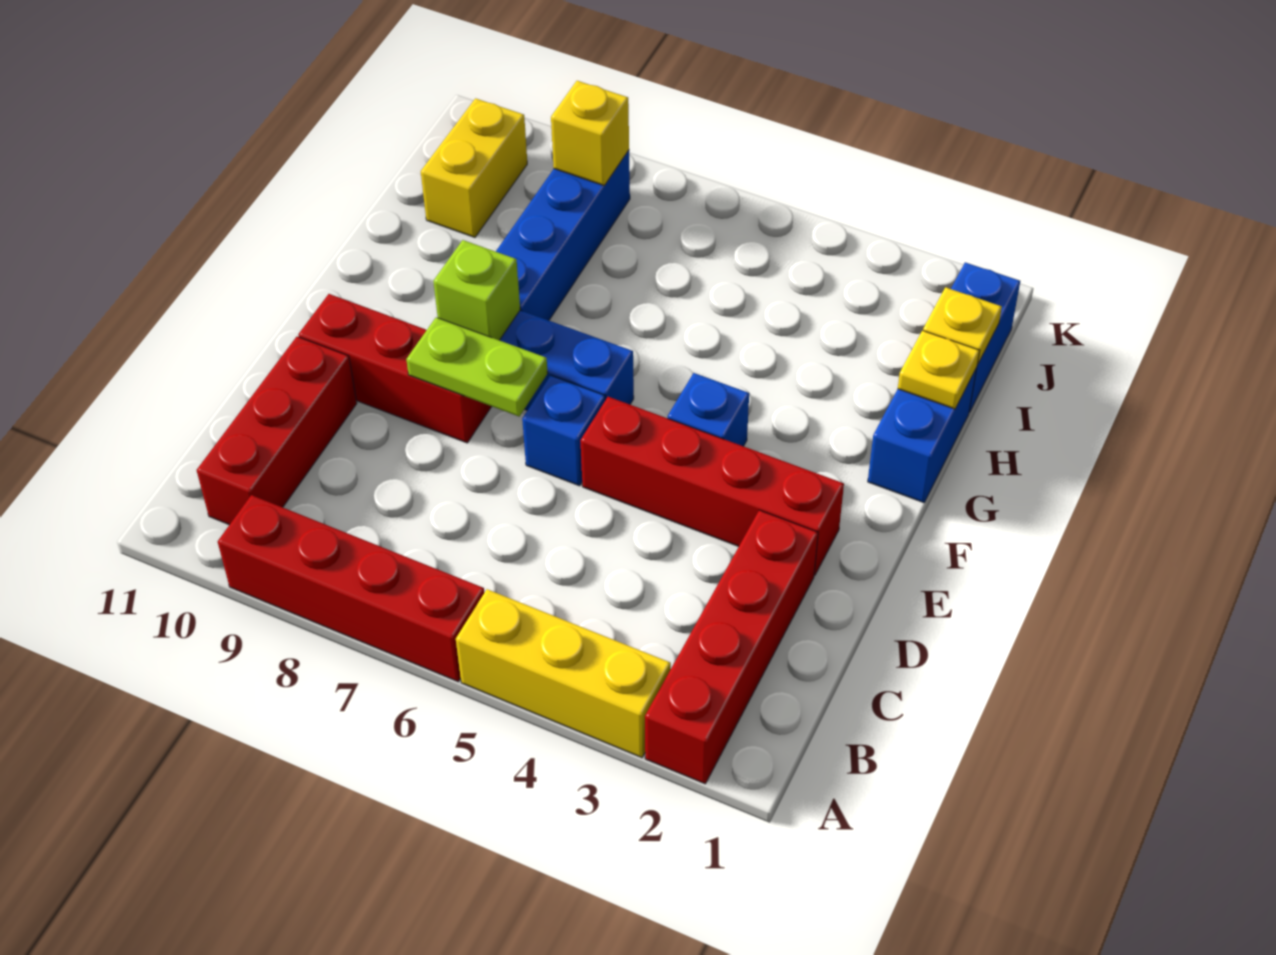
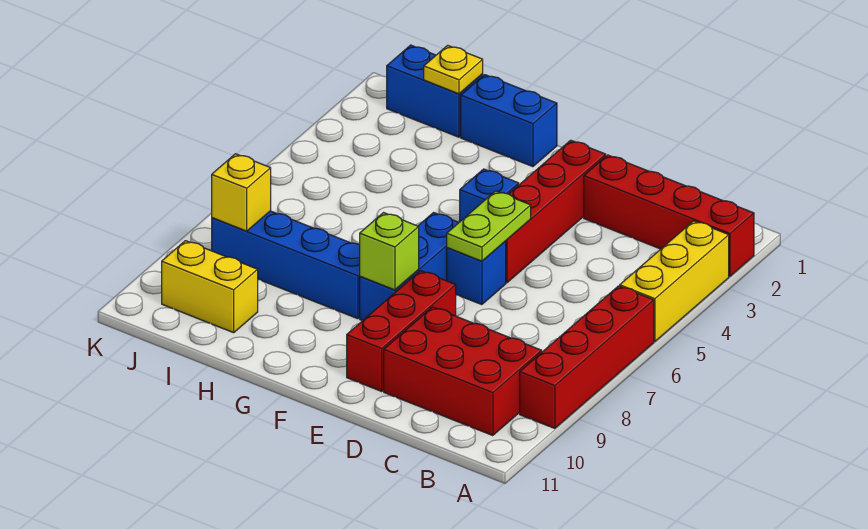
red 1x3 brick [197,337,357,525] -> red 2x3 brick [384,307,542,436]
lime 1x2 plate [406,317,548,416] -> lime 1x2 plate moved to [447,191,531,261]
yellow 1x1 plate [898,331,980,409] -> none

